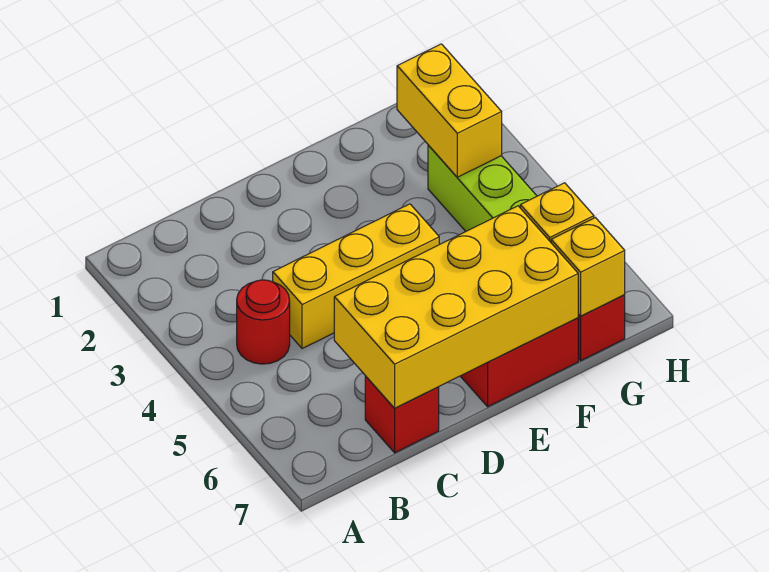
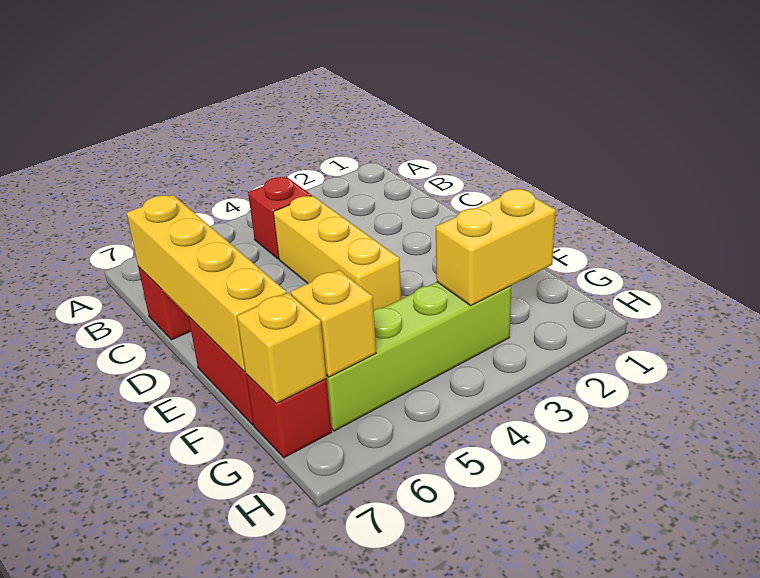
red 1x1 round brick [237,280,290,364] -> red 1x1 brick [248,177,311,259]
yellow 2x4 brick [334,206,578,408] -> yellow 1x4 brick [127,195,286,371]

